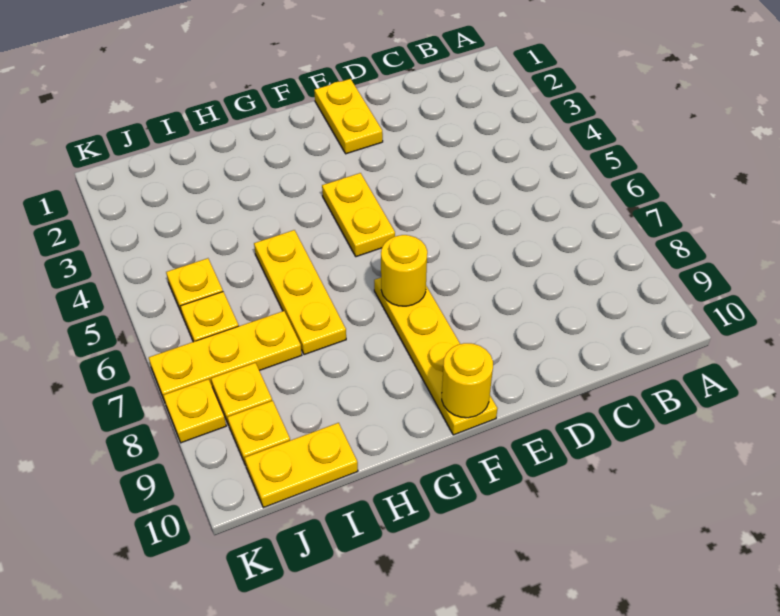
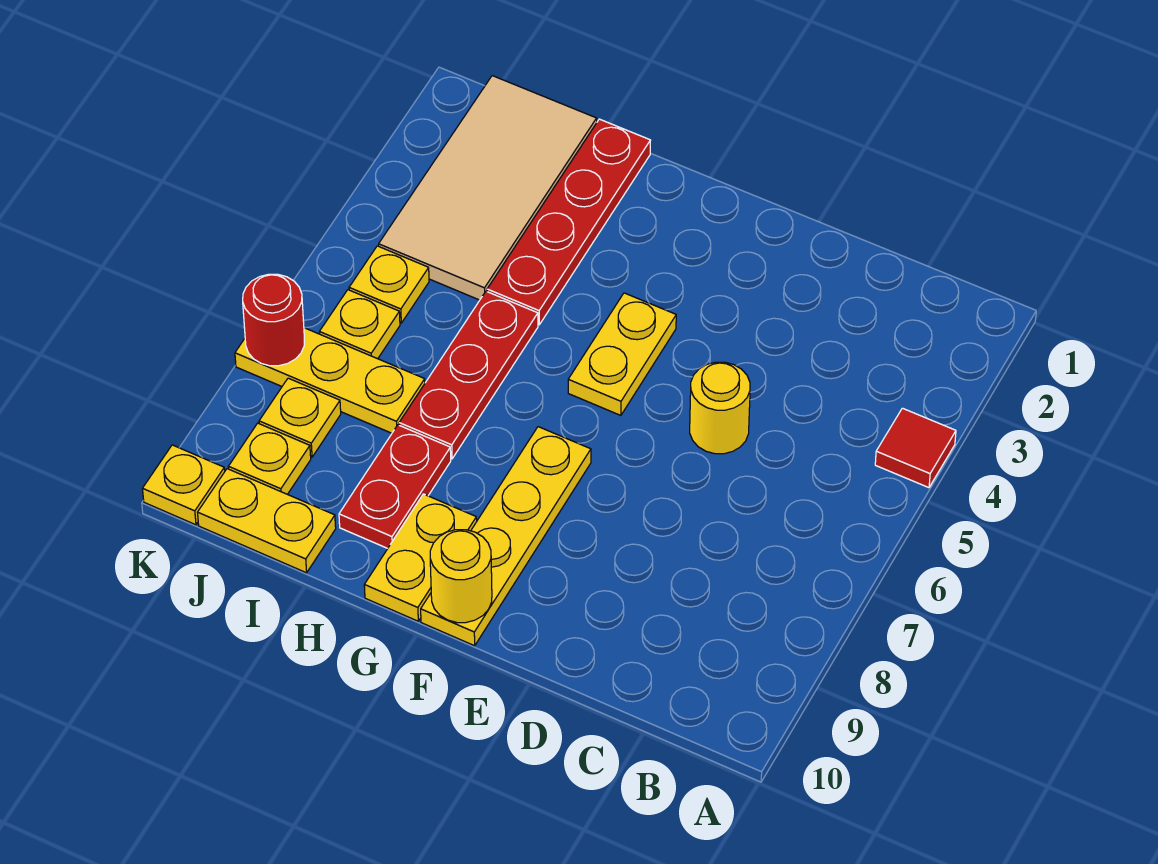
none -> red 1x1 tile [875,408,956,488]
yellow 1x2 plate [314,79,383,154] -> yellow 1x2 plate moved to [364,494,477,621]
yellow 1x1 round brick [381,235,427,306] -> yellow 1x1 round brick moved to [690,362,750,454]
none -> red 1x4 plate [487,119,651,325]
yellow 1x3 plate [254,230,346,355] -> red 1x3 plate [399,291,538,459]
none -> red 1x2 plate [339,425,451,548]
none -> tan 2x4 tile [379,76,597,300]
none -> red 1x1 round brick [243,274,304,366]
yellow 1x1 plate [163,379,226,443] -> yellow 1x1 plate moved to [142,445,225,525]

